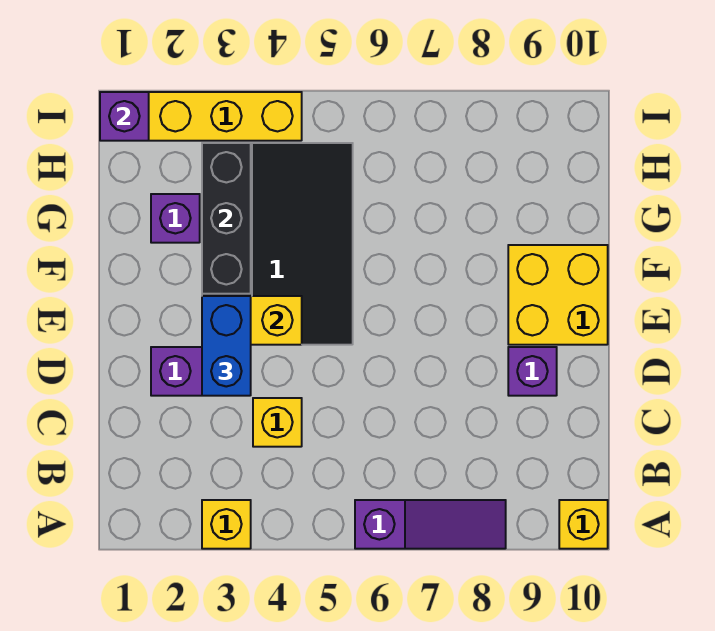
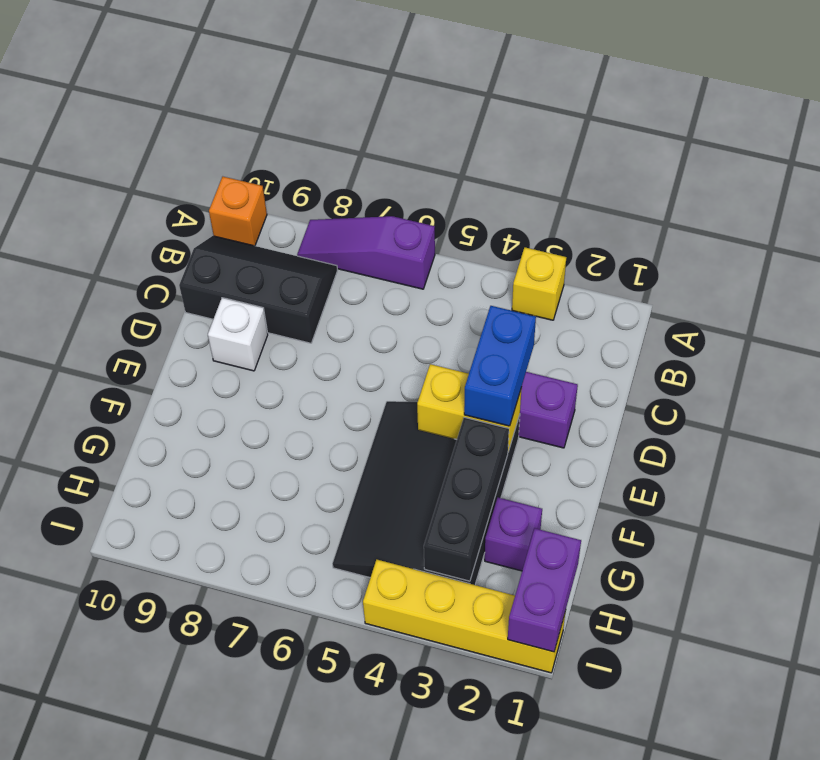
yellow 1x1 brick [559,500,608,549] -> orange 1x1 brick [209,177,267,246]
none -> black 2x3 slope [179,236,337,343]
yellow 1x1 brick [253,398,302,447] -> none
purple 1x1 brick [508,347,557,396] -> white 1x1 brick [208,298,268,371]
yellow 2x2 brick [508,245,608,345] -> none
purple 1x1 brick [100,92,149,141] -> purple 1x2 brick [508,529,581,652]

